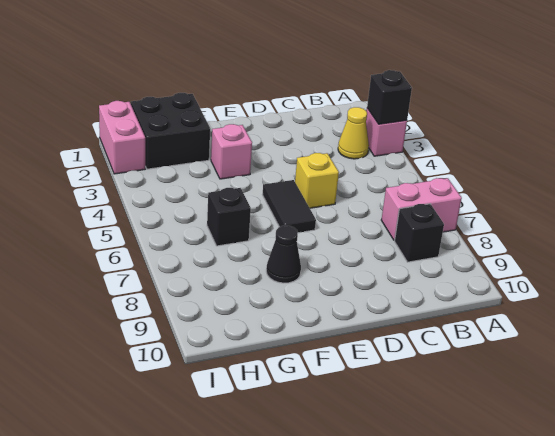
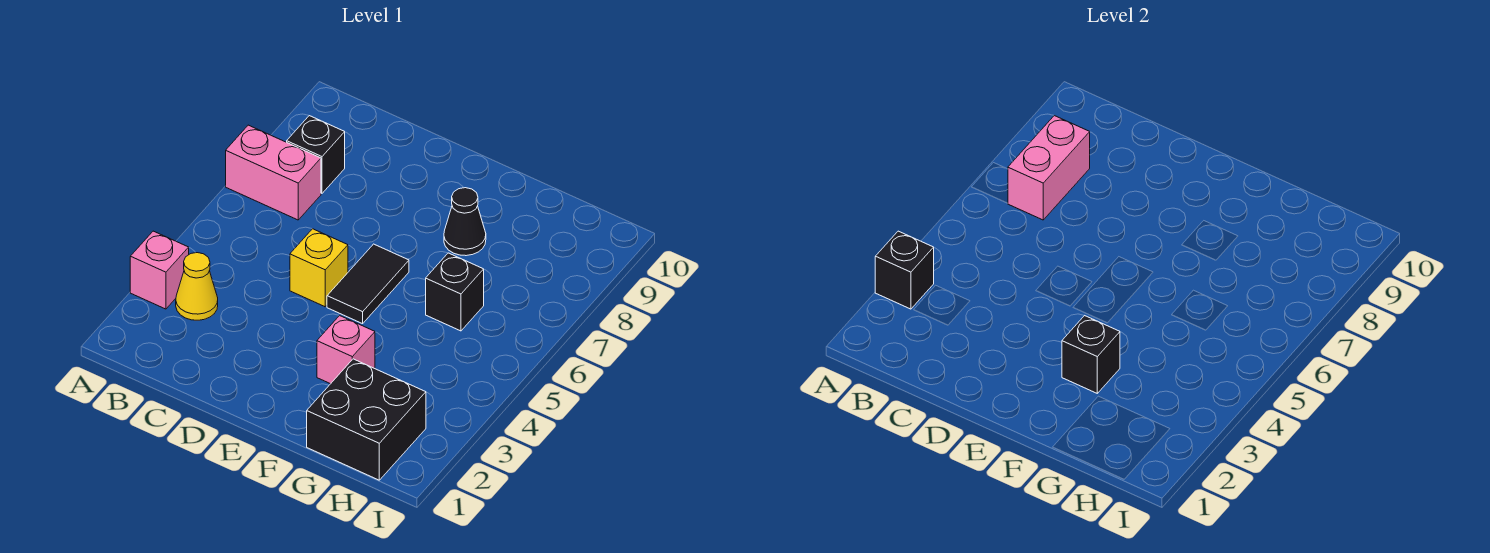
none -> black 1x1 brick [1062,316,1120,393]
pink 1x2 brick [99,101,145,174] -> pink 1x2 brick moved to [1008,116,1090,220]

